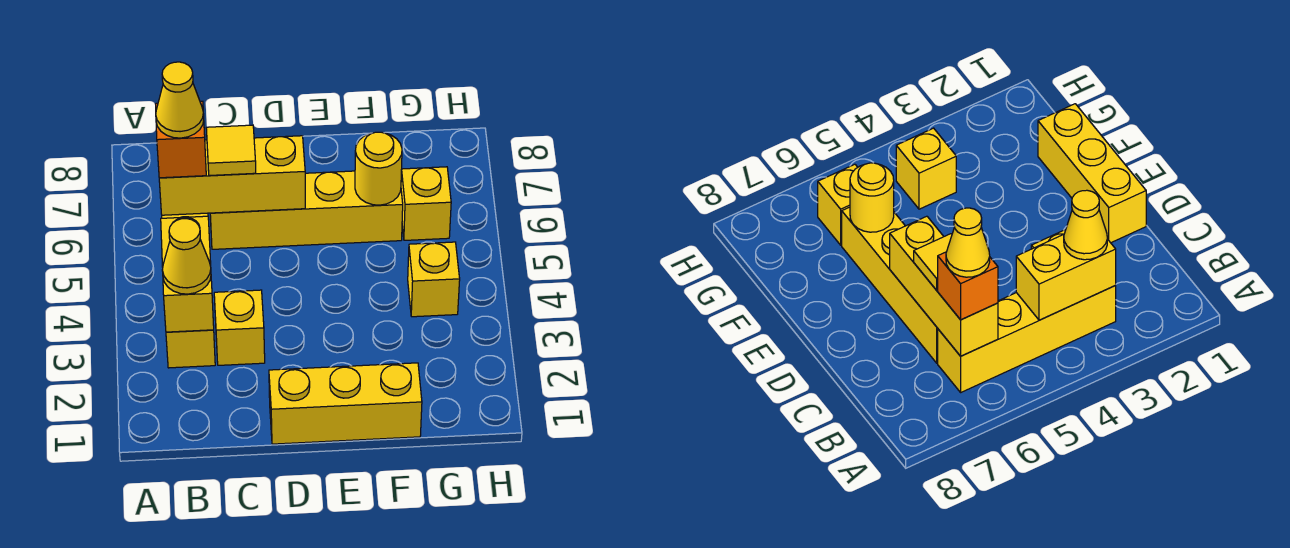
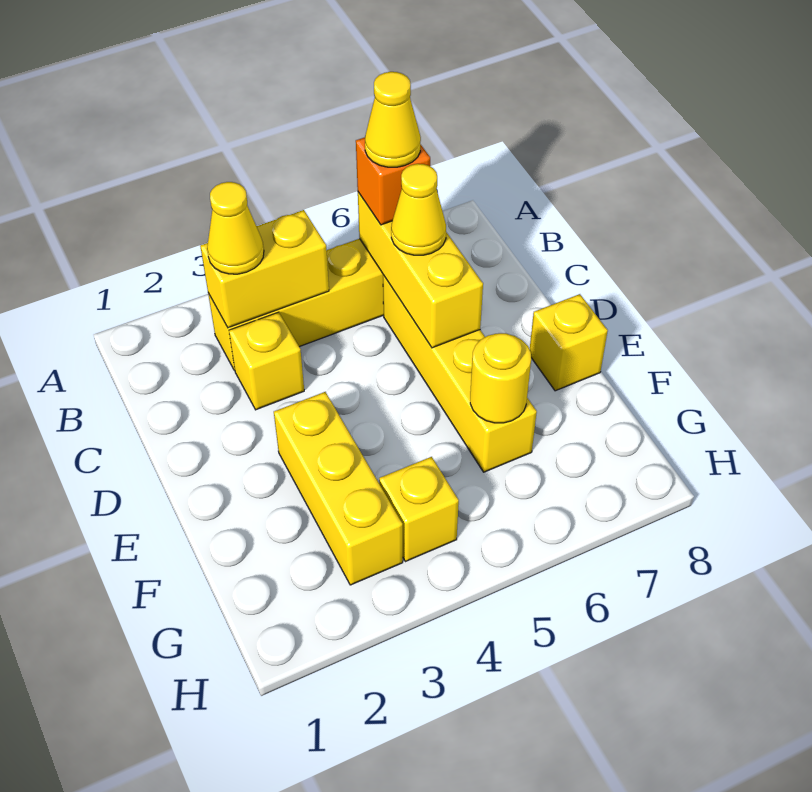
yellow 1x1 tile [206,125,256,176] -> yellow 1x1 cone [391,164,446,255]
yellow 1x3 brick [269,363,422,444] -> yellow 1x3 brick moved to [274,392,403,585]
yellow 1x1 brick [401,167,451,240] -> yellow 1x1 brick moved to [530,294,608,391]

